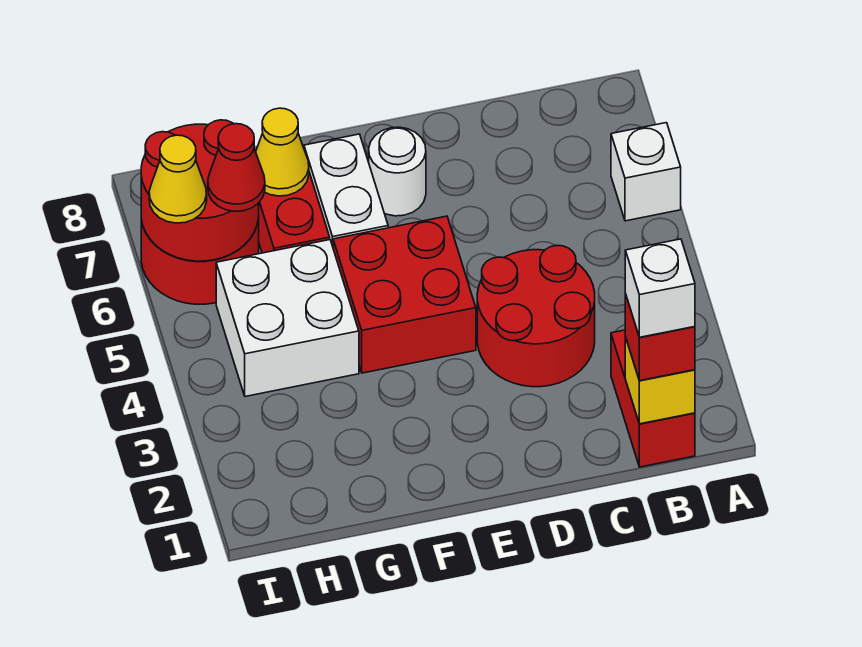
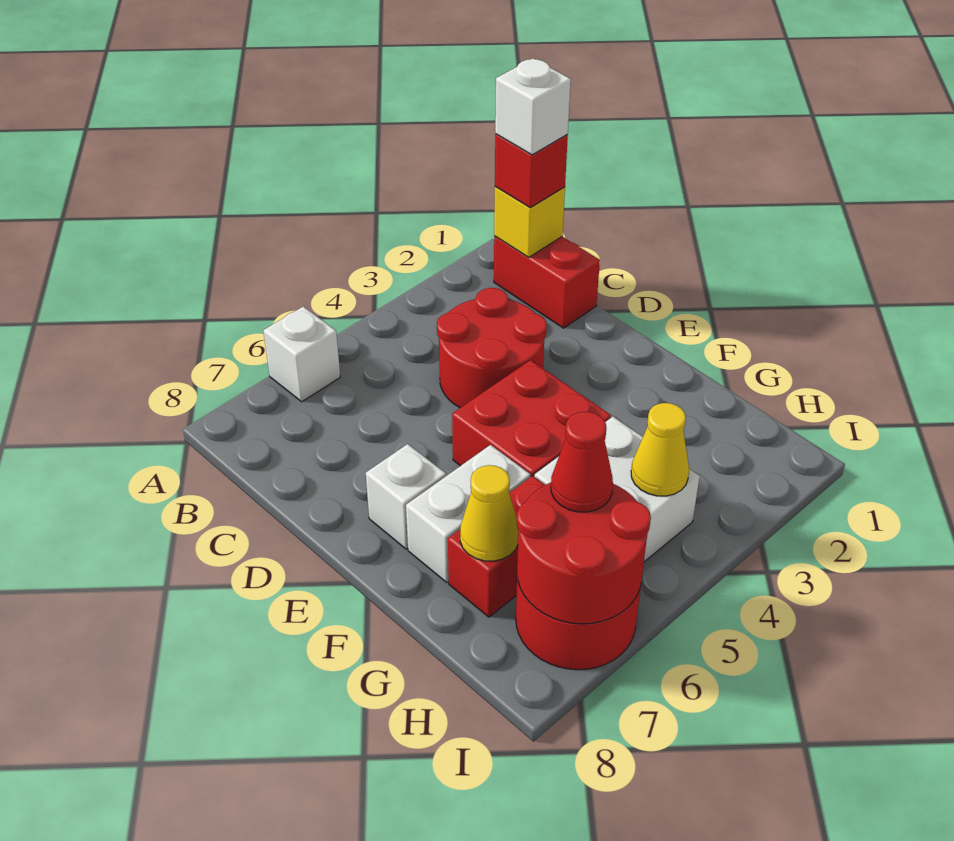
red 1x2 brick [611,330,695,467] -> red 1x2 brick turned to [494,236,600,328]
white 1x1 round brick [369,127,426,216] -> white 1x1 brick [366,444,446,549]
yellow 1x1 cone [149,135,207,223] -> yellow 1x1 cone moved to [631,403,689,496]

